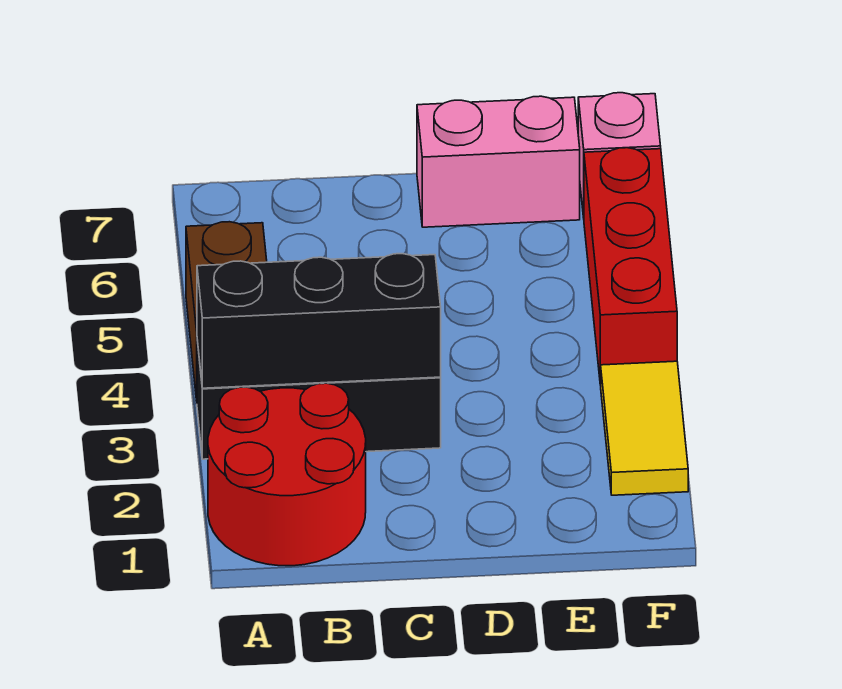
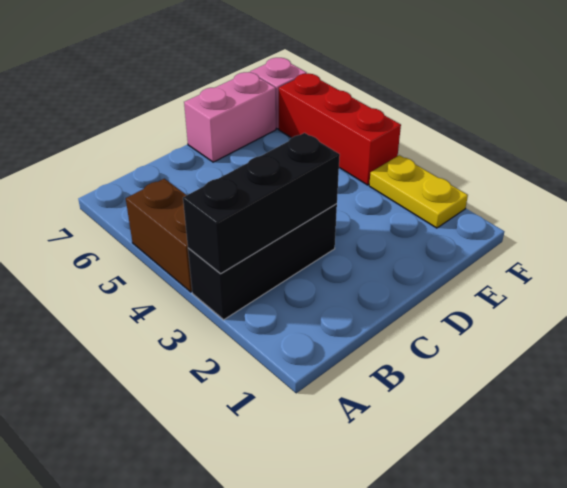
red 2x2 round brick [208,383,366,566] -> none
yellow 1x2 tile [601,361,688,495] -> yellow 1x2 plate [369,155,468,228]

